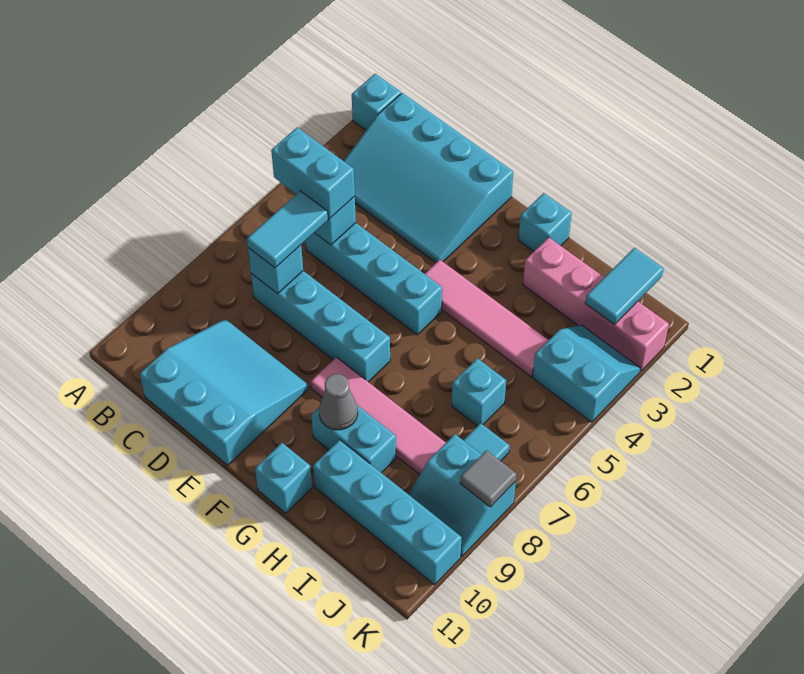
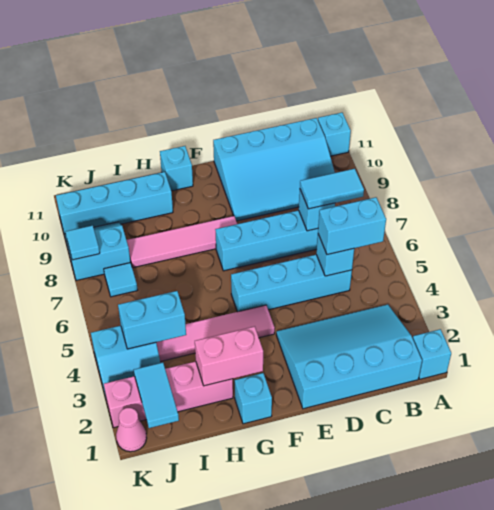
cyan 1x2 tile [247,191,328,268] -> cyan 1x2 tile turned to [300,169,364,209]
cyan 3x3 slope [140,319,309,465] -> cyan 3x4 slope [213,118,335,221]
none -> pink 1x2 brick [195,326,263,386]
cyan 1x2 brick [311,405,396,473] -> cyan 1x2 brick moved to [118,291,186,349]
grey 1x1 cone [319,374,358,430] -> none
cyan 1x1 brick [452,358,506,426] -> cyan 1x1 brick moved to [318,113,351,156]
none -> pink 1x1 cone [116,408,147,452]
grey 1x1 tile [460,450,516,507] -> cyan 1x1 tile [66,225,100,260]

